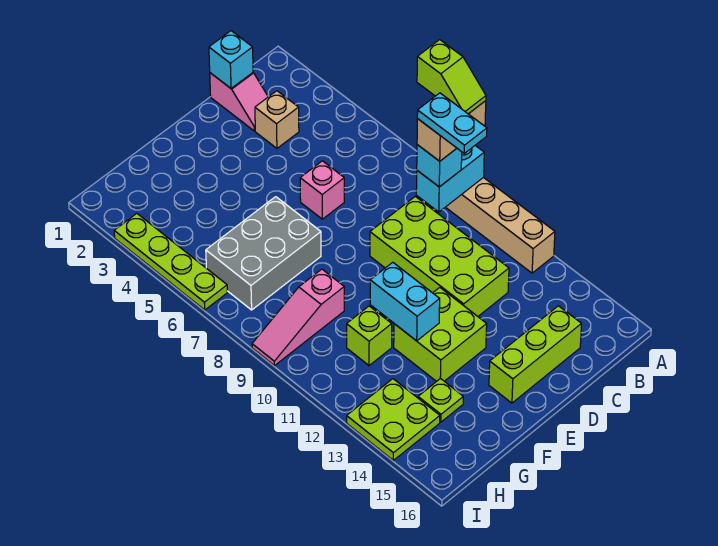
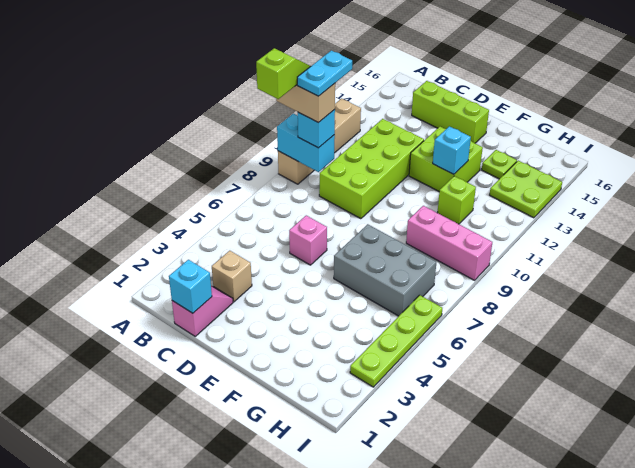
cyan 1x2 brick [370,262,440,341] -> cyan 1x1 brick [433,126,471,174]
pink 1x3 slope [252,269,344,366] -> pink 1x3 brick [406,206,492,280]

